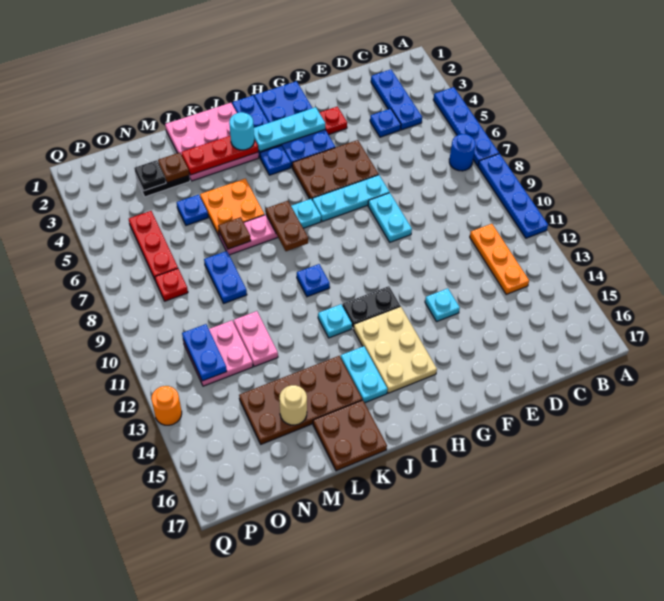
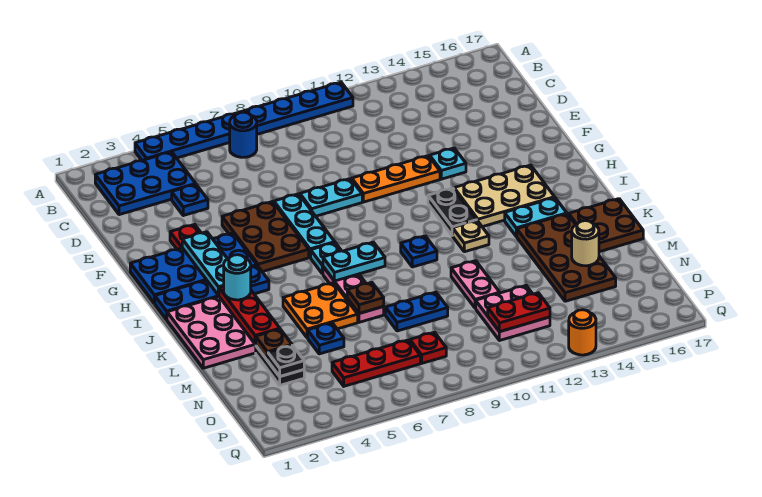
blue 1x3 plate [371,70,422,130] -> blue 2x3 plate [95,152,196,215]
orange 1x3 plate [470,224,529,294] -> orange 1x3 plate moved to [352,156,440,202]
brown 1x2 plate [266,201,308,251] -> cyan 1x2 plate [323,242,385,281]
cyan 1x1 plate [318,304,352,338] -> tan 1x1 plate [453,221,489,252]
pink 1x2 plate [234,311,278,367] -> pink 1x2 plate turned to [451,261,500,308]
blue 1x2 plate [182,324,227,381] -> red 1x2 plate [488,293,550,332]

